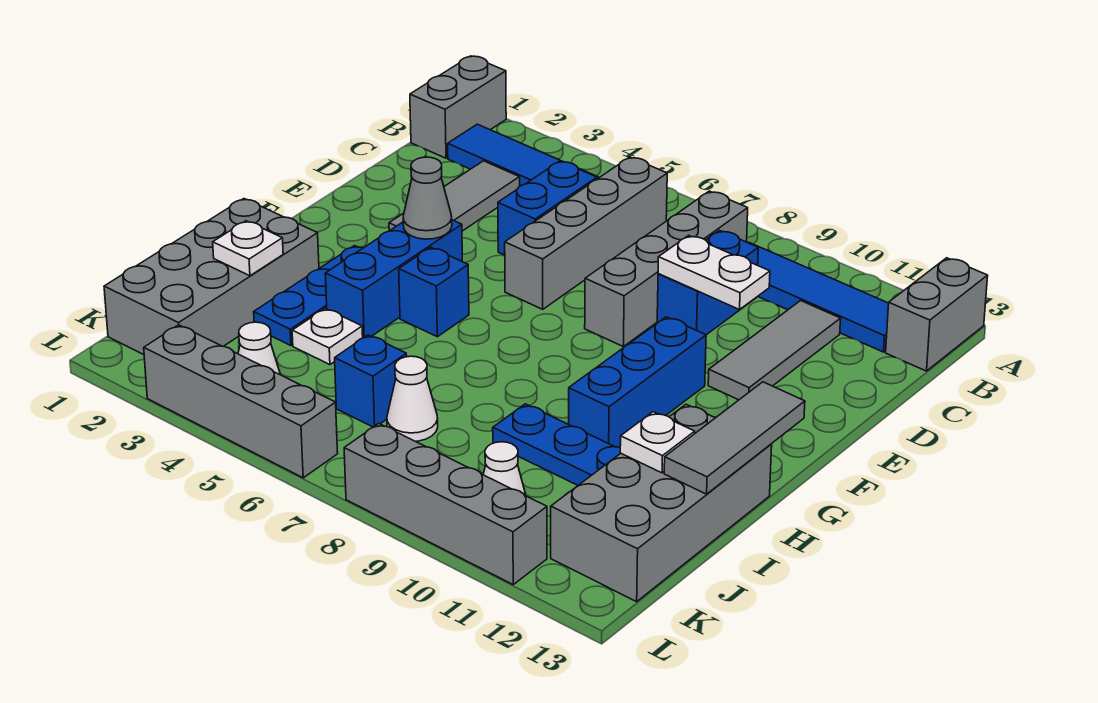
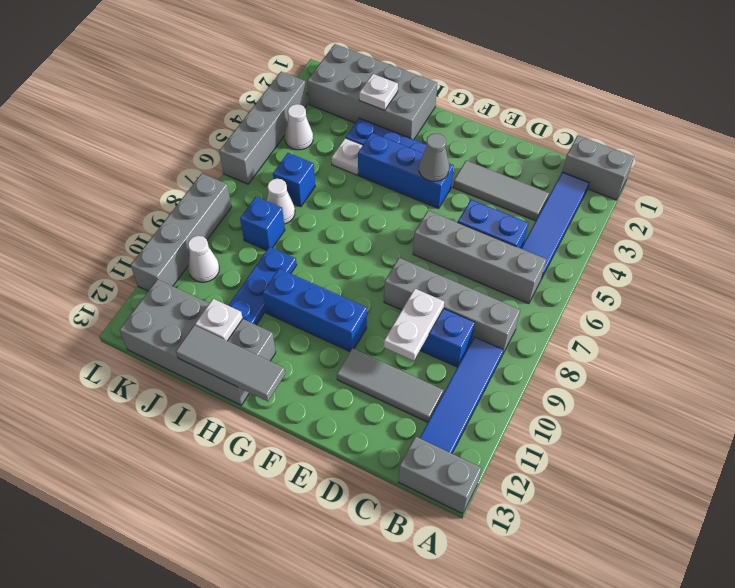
blue 1x1 brick [399,247,469,337] -> blue 1x1 brick moved to [240,197,285,250]

